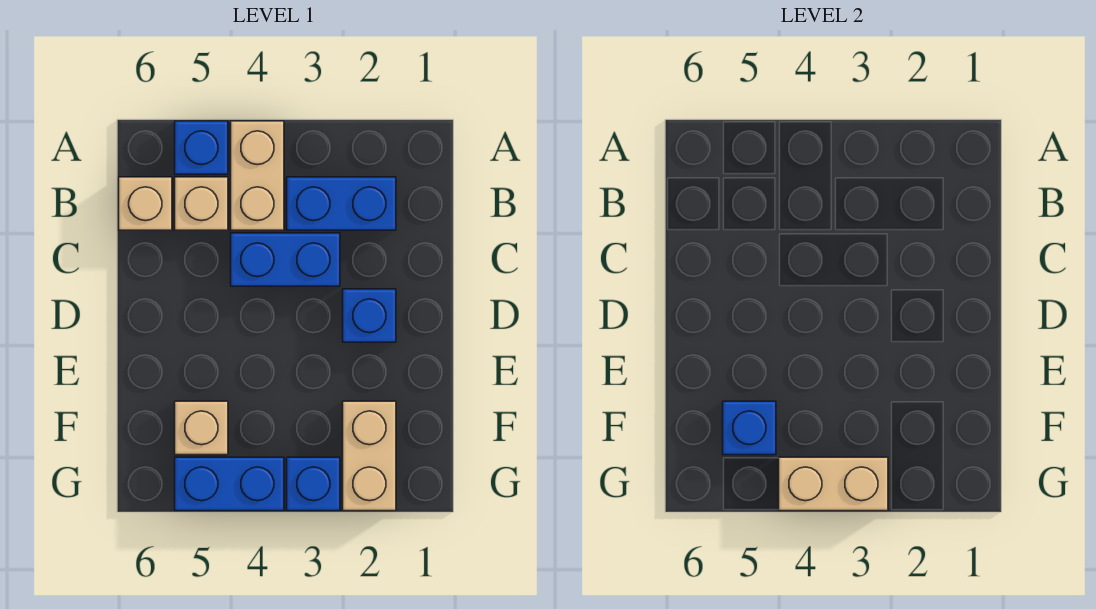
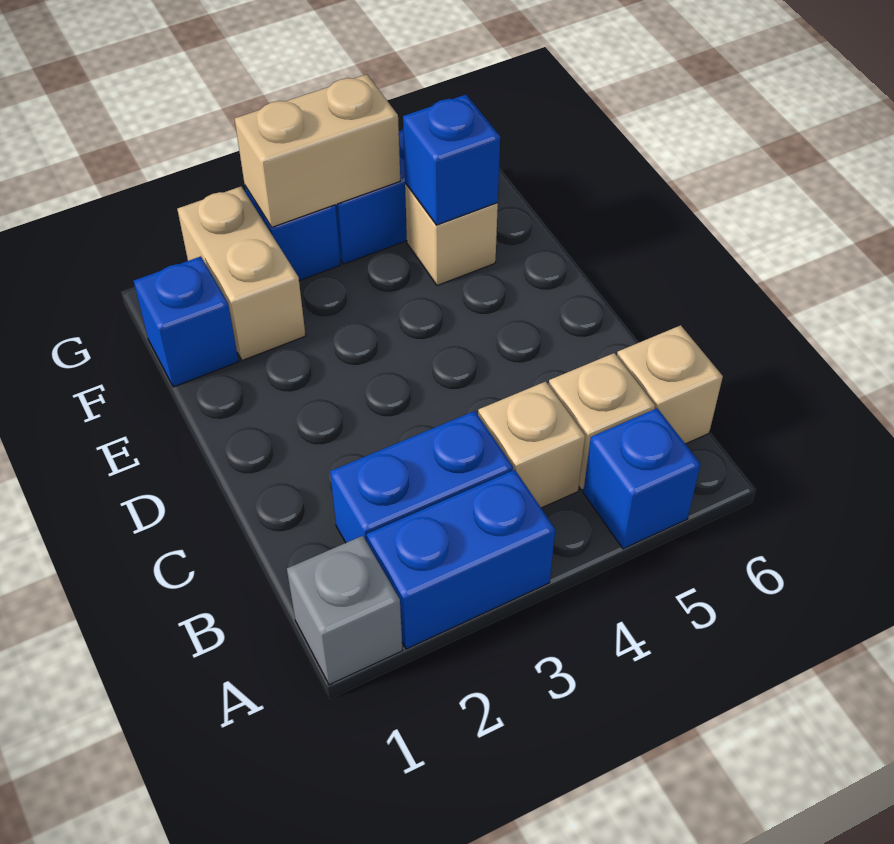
none -> grey 1x1 brick [287,536,403,685]
tan 1x2 brick [231,121,284,230] -> tan 1x1 brick [478,381,585,508]
blue 1x2 brick [231,233,340,286] -> blue 1x2 brick moved to [367,470,555,649]
blue 1x1 brick [343,289,396,342] -> blue 1x1 brick moved to [134,256,239,387]

